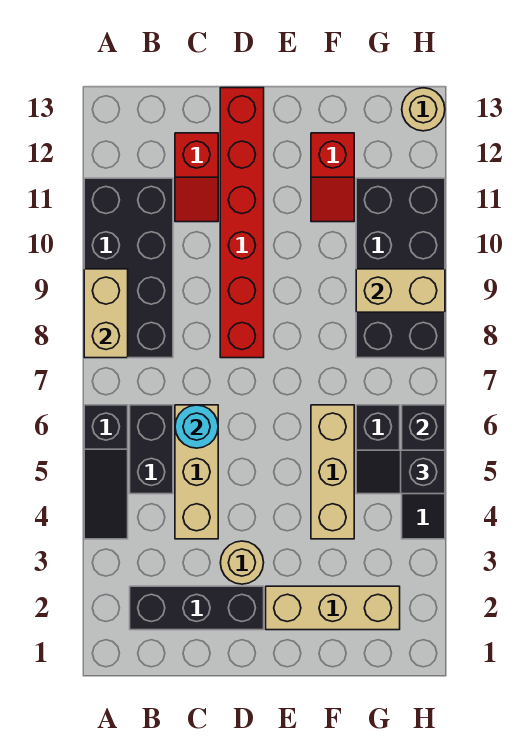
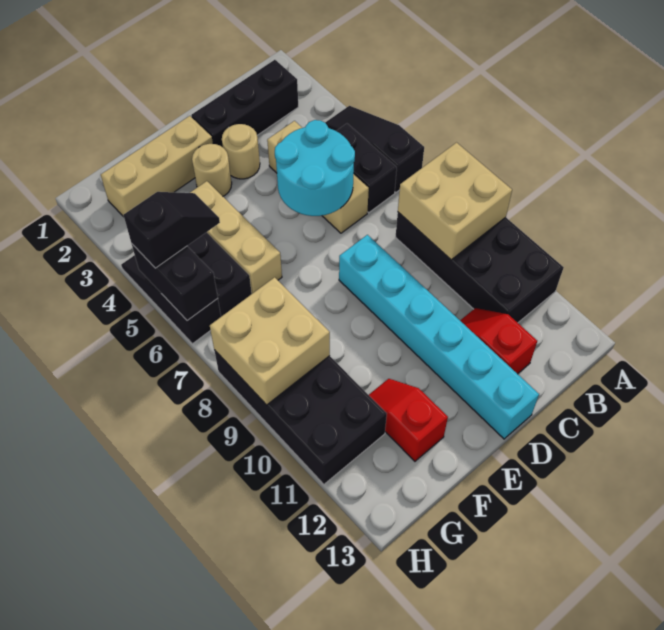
tan 1x2 brick [84,269,128,358] -> tan 2x2 brick [398,143,512,260]
cyan 1x1 round brick [175,405,218,448] -> cyan 2x2 round brick [275,120,355,216]
red 1x6 brick [220,88,264,358] -> cyan 1x6 brick [339,235,539,439]
tan 1x2 brick [356,269,445,312] -> tan 2x2 brick [210,277,330,405]
tan 1x1 round brick [402,88,445,131] -> tan 1x1 round brick moved to [192,144,232,196]

